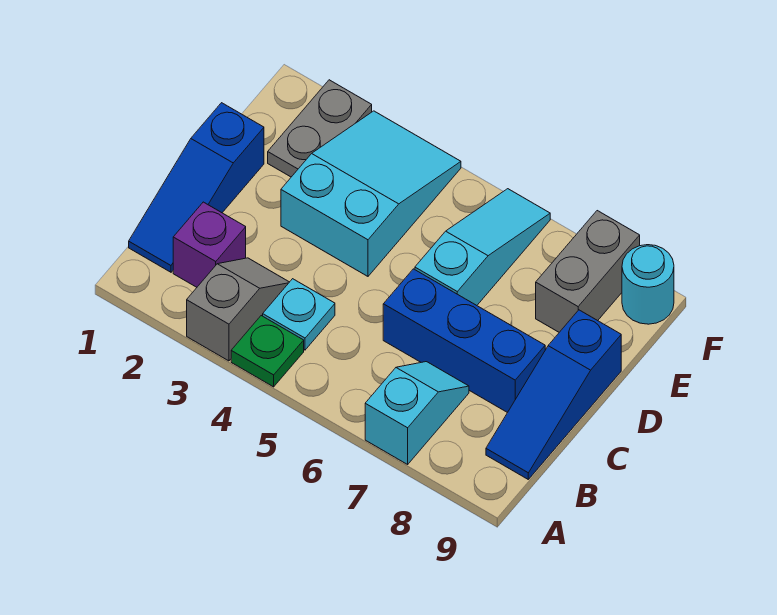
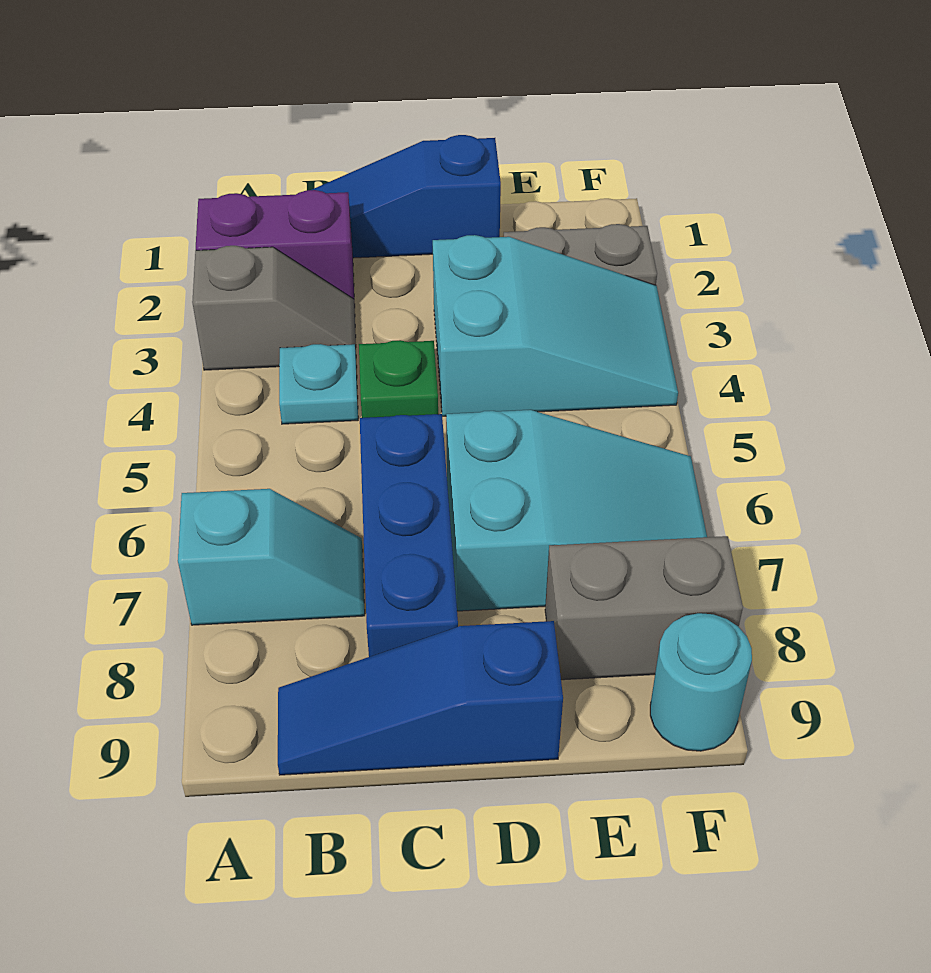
green 1x1 plate [231,316,304,387] -> green 1x1 plate moved to [359,340,438,418]
purple 1x1 brick [173,202,246,287] -> purple 1x2 brick [196,190,355,308]
cyan 1x3 slope [415,189,550,305] -> cyan 2x3 slope [446,410,707,611]

